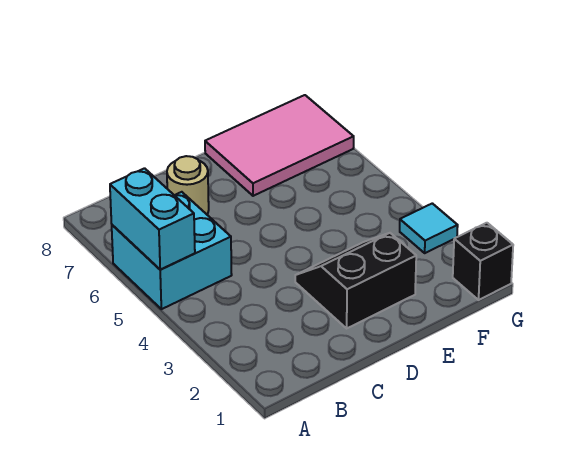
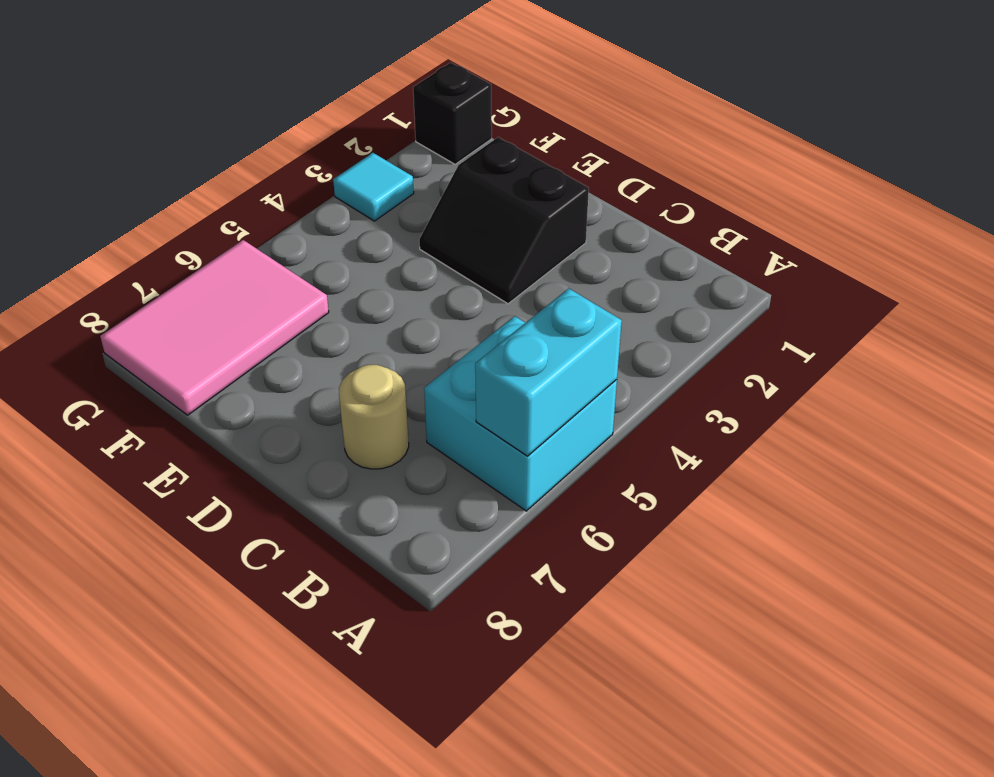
pink 2x3 tile [205,95,354,196] -> pink 2x3 tile turned to [100,240,329,415]

